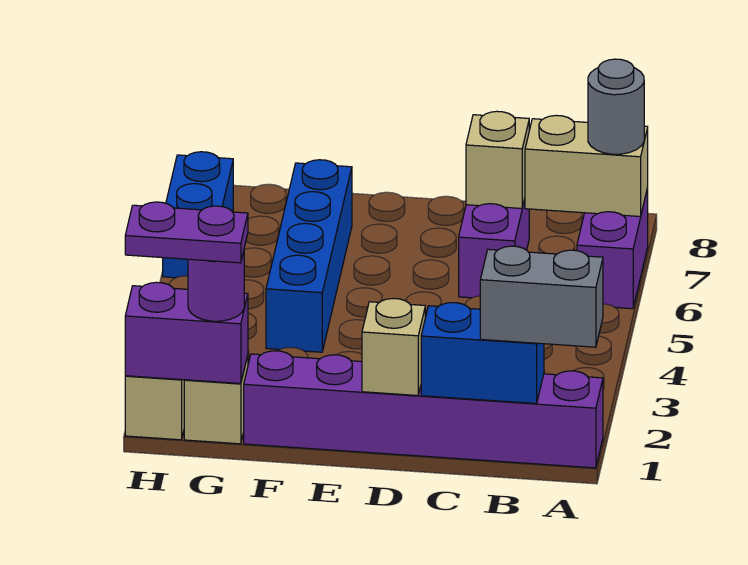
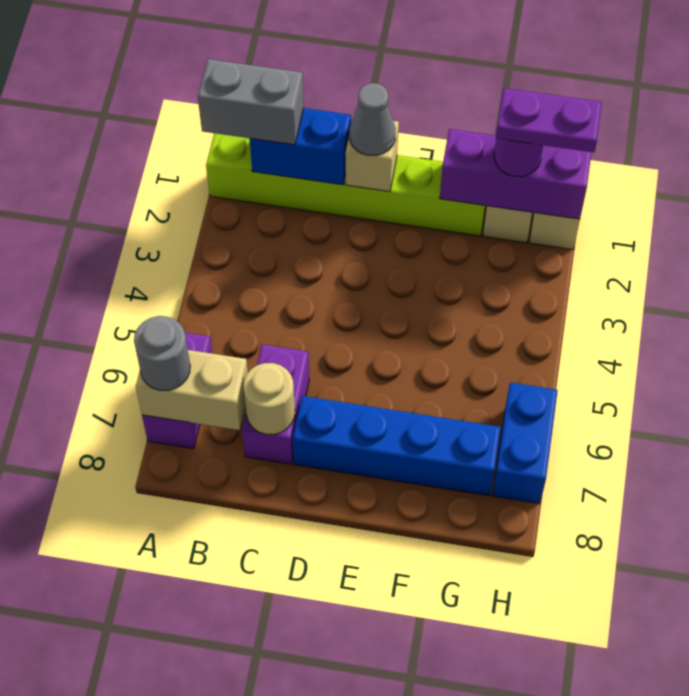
purple 1x6 brick [244,351,603,468] -> lime 1x6 brick [206,133,486,236]
tan 1x1 brick [466,111,529,208] -> tan 1x1 round brick [244,363,295,434]
none -> grey 1x1 cone [349,83,396,155]
blue 1x4 brick [266,160,352,352] -> blue 1x4 brick turned to [293,396,501,496]
purple 1x2 brick [125,282,248,384] -> purple 1x3 brick [440,129,591,219]

